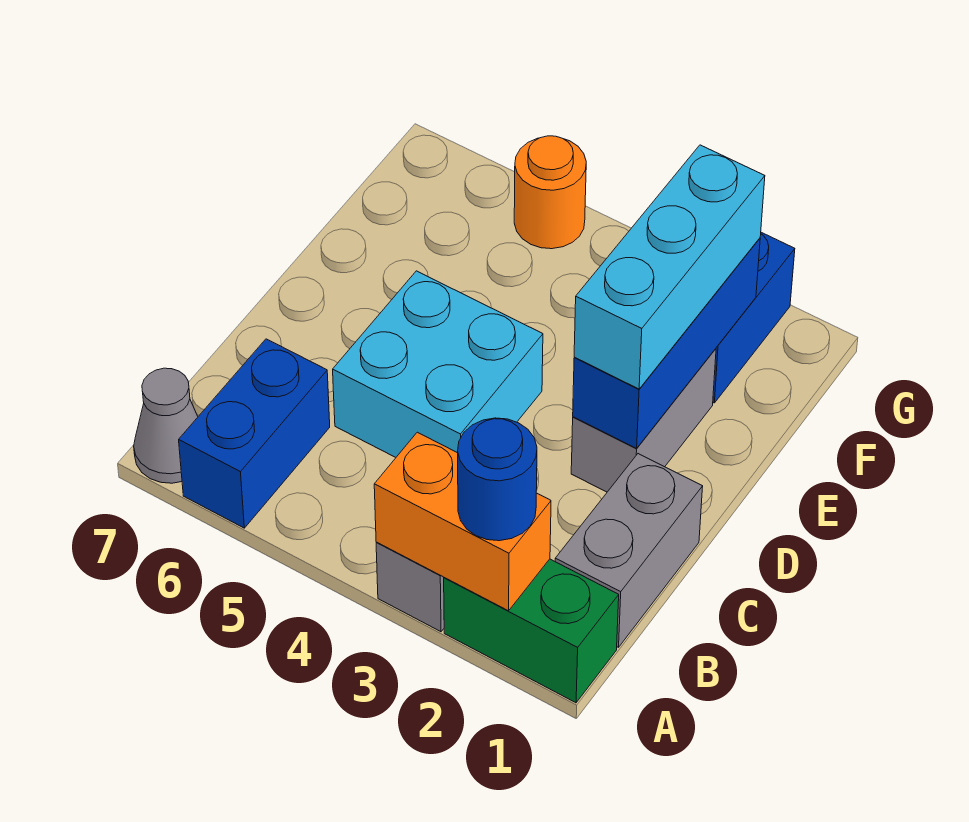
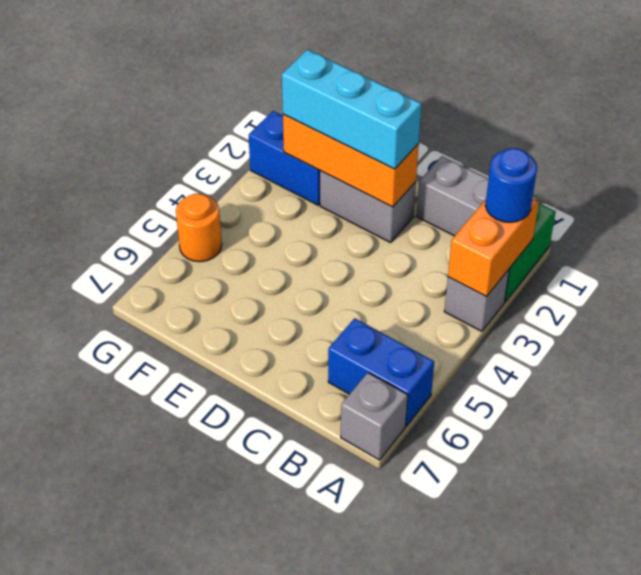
grey 1x1 cone [134,368,198,483] -> grey 1x1 brick [341,373,408,460]
cyan 2x2 brick [333,271,543,457] -> none
blue 1x3 brick [573,238,760,448] -> orange 1x3 brick [283,114,419,207]

